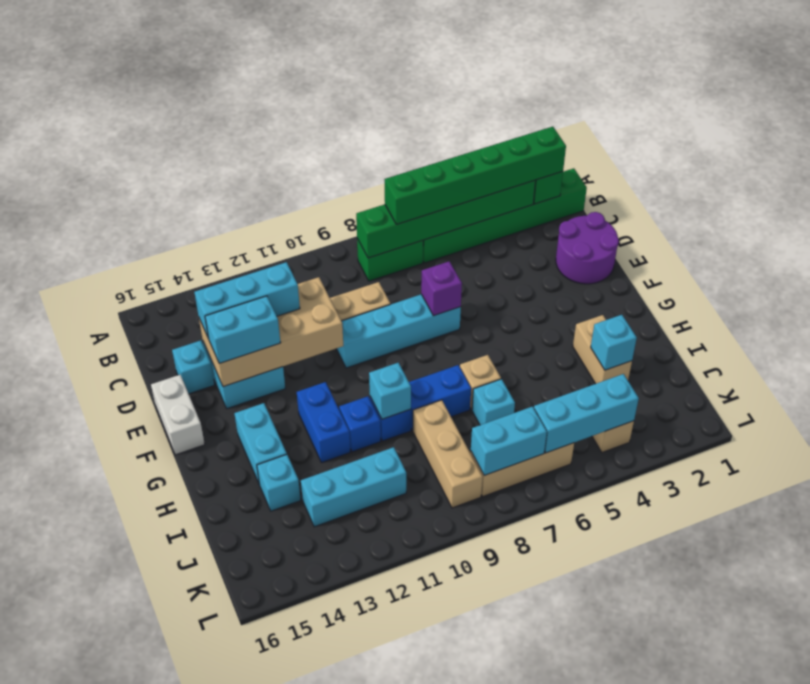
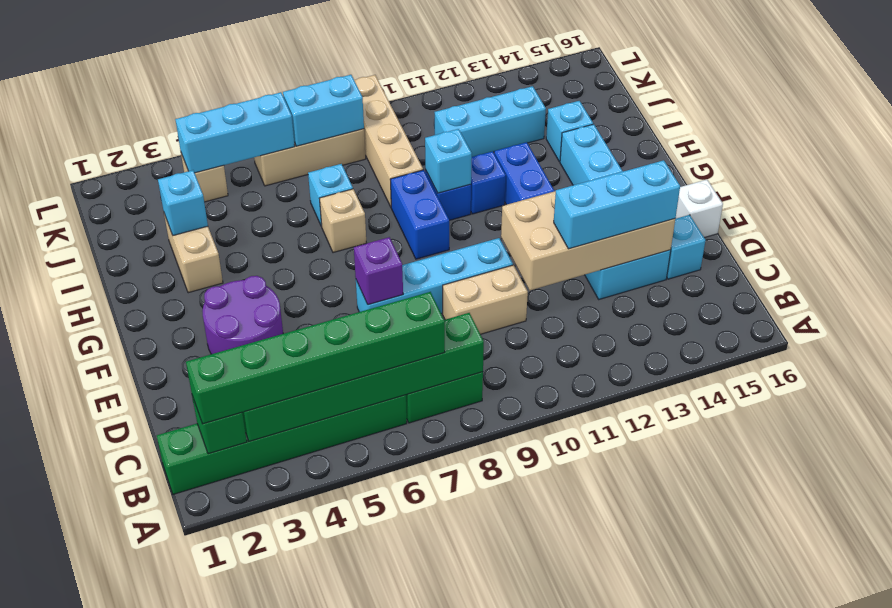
purple 2x2 round brick [556,212,619,284] -> purple 2x2 round brick moved to [202,276,283,354]
cyan 1x2 brick [205,296,281,363] -> none
white 1x2 brick [151,375,205,455] -> white 1x1 brick [675,180,723,238]
blue 1x2 brick [409,365,471,430] -> blue 1x2 brick turned to [390,170,449,259]
tan 1x3 brick [413,400,483,508] -> tan 1x4 brick [354,75,423,207]

